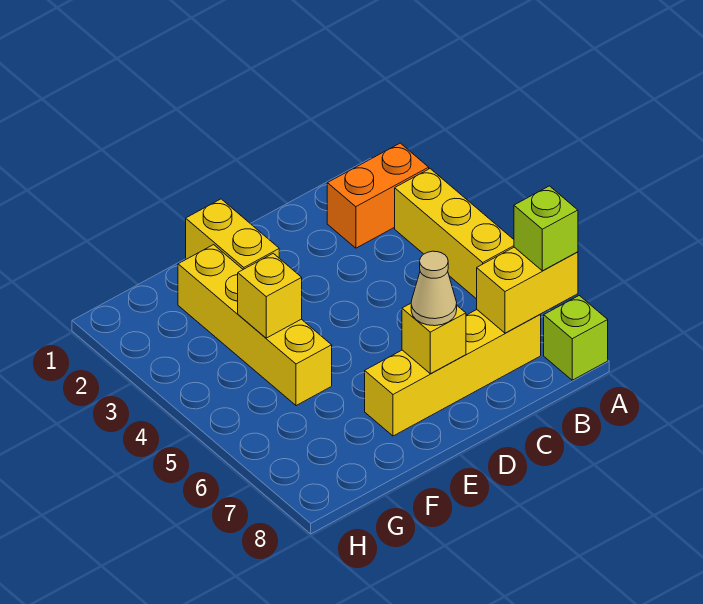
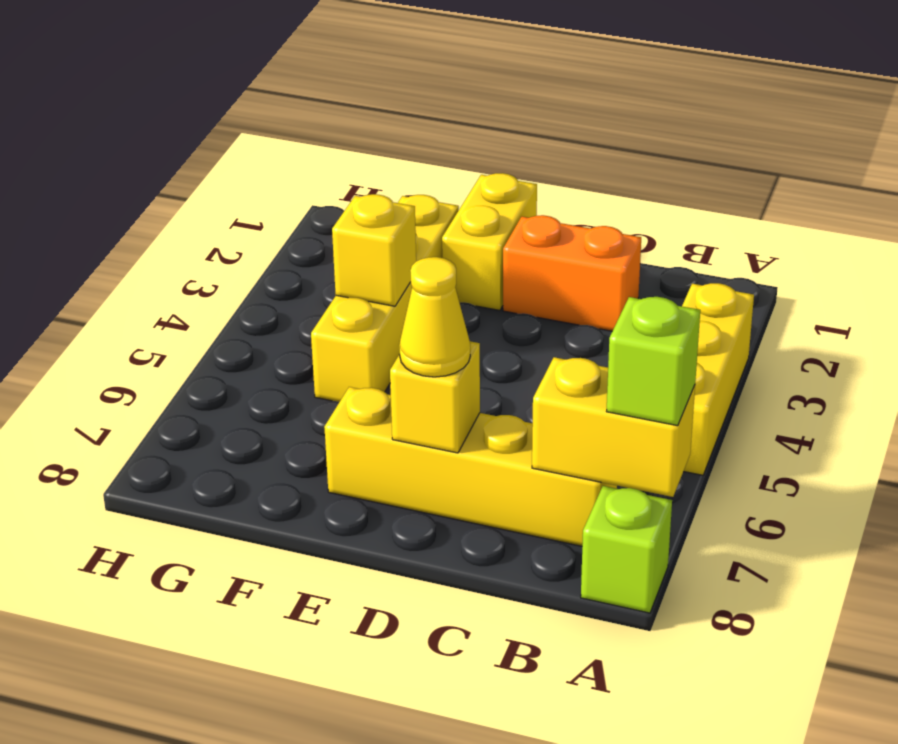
orange 1x2 brick [327,143,429,248] -> orange 1x2 brick moved to [503,215,641,331]
tan 1x1 cone [411,251,457,326] -> yellow 1x1 cone [399,257,470,377]

